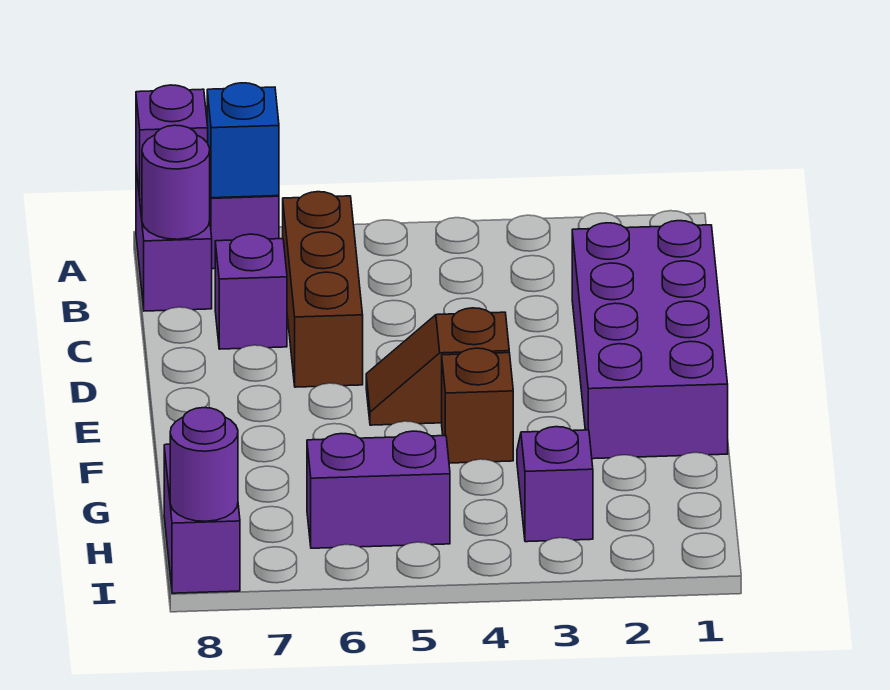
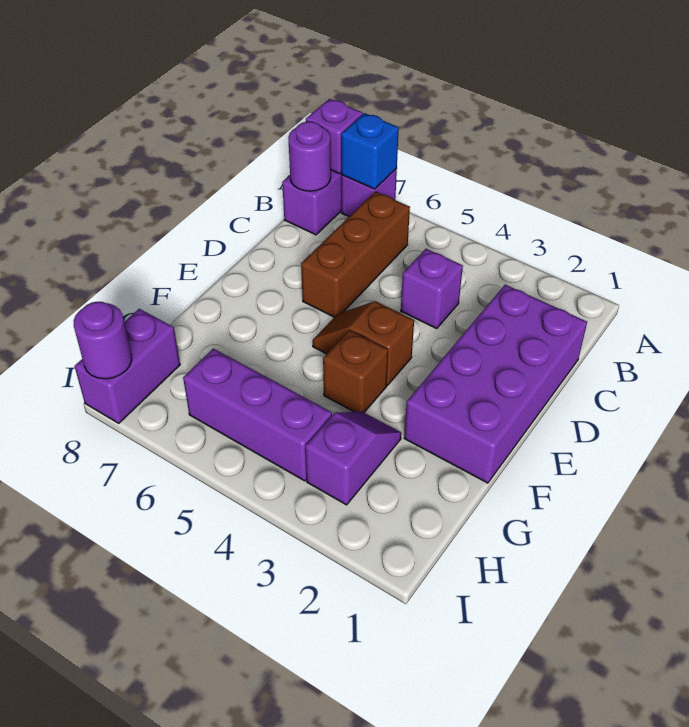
purple 1x1 brick [215,234,287,349] -> purple 1x1 brick moved to [401,249,463,329]
purple 1x2 brick [307,431,450,548] -> purple 1x3 brick [183,349,332,481]

